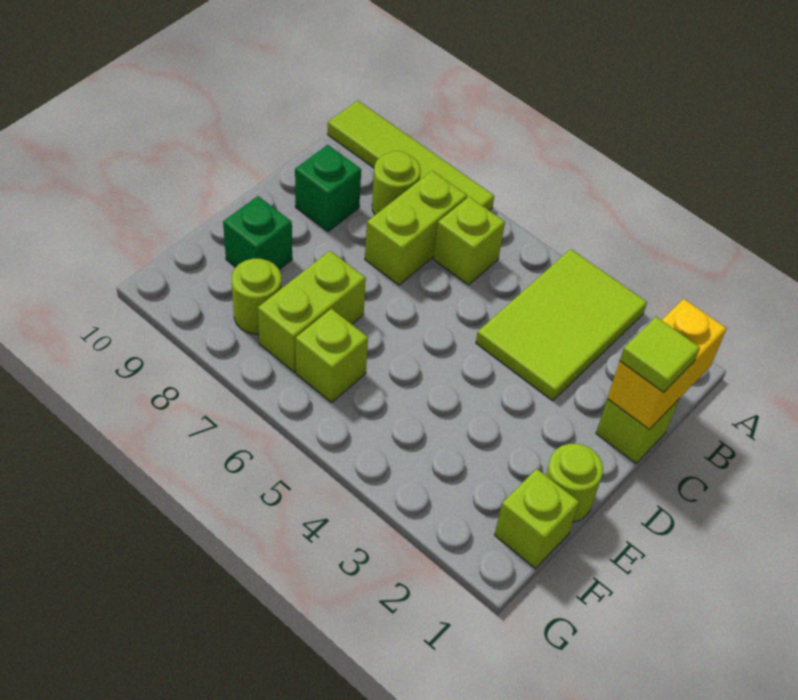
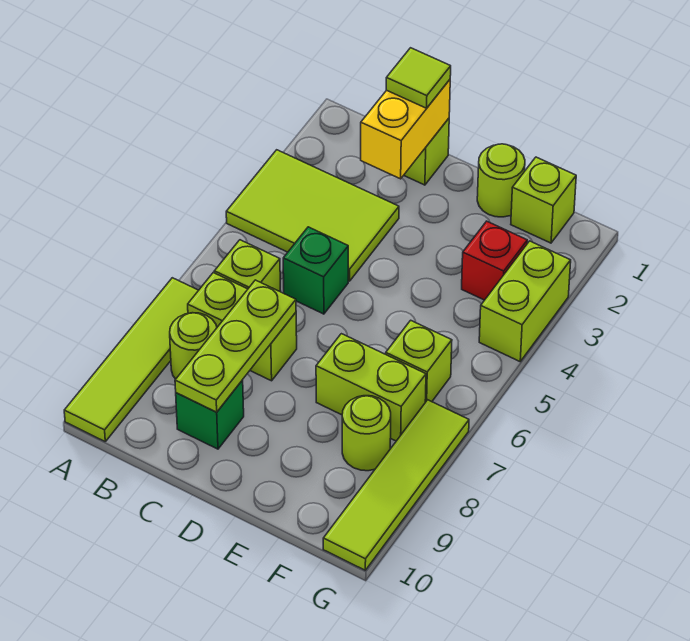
yellow 1x2 brick [607,299,727,429] -> yellow 1x2 brick turned to [361,80,450,179]
none -> lime 1x3 plate [175,280,296,412]
green 1x1 brick [223,196,292,270] -> green 1x1 brick moved to [283,227,348,314]
none -> red 1x1 brick [462,221,527,300]
none -> lime 1x2 brick [479,241,571,361]
none -> lime 1x4 tile [323,400,469,570]

